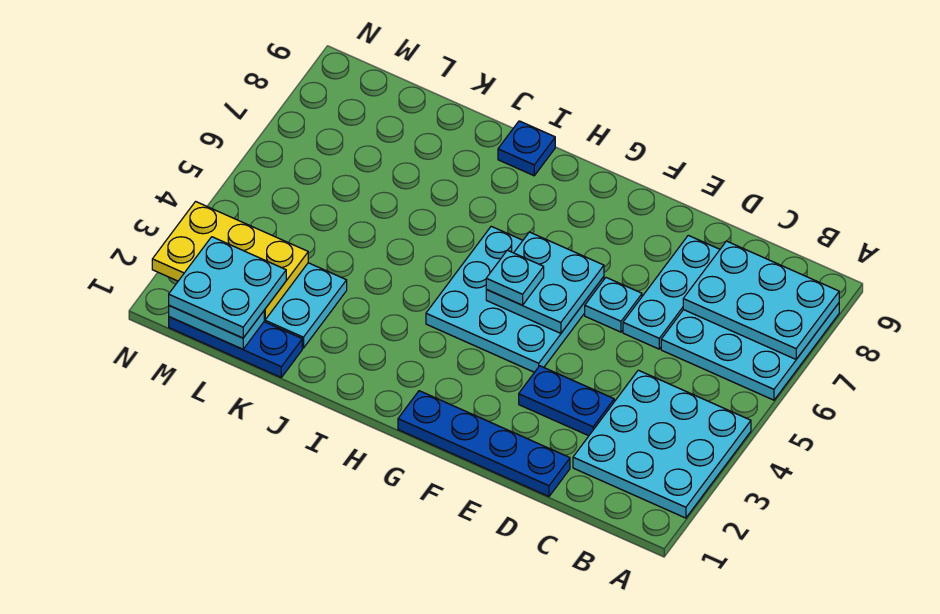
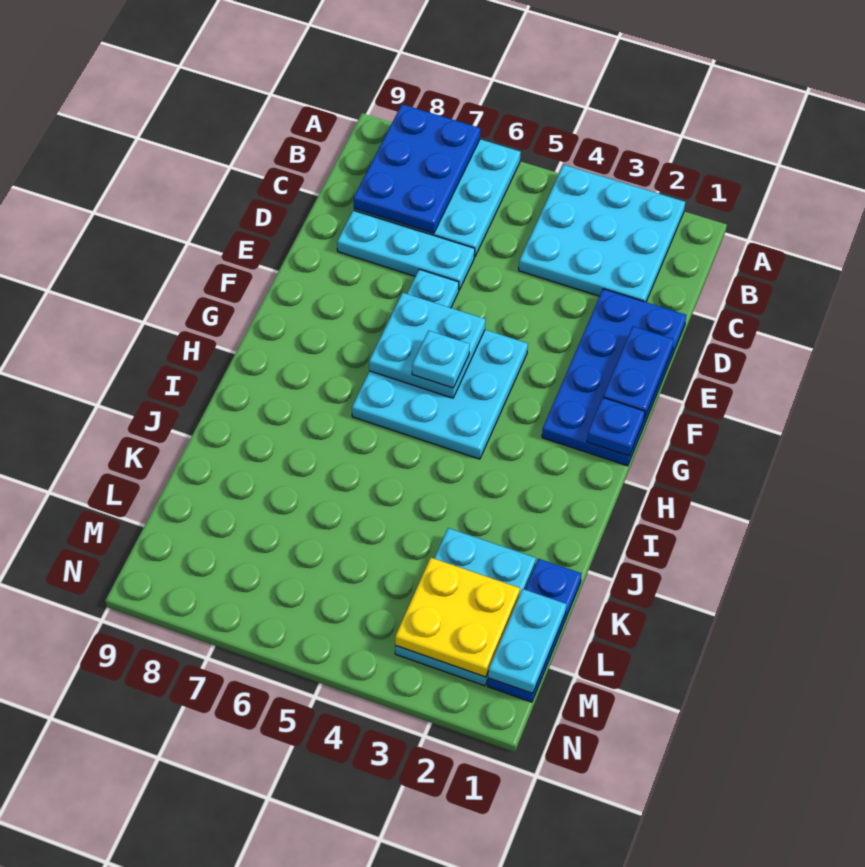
cyan 2x3 plate [683,241,839,359] -> blue 2x3 plate [354,104,480,233]
blue 1x4 plate [398,391,570,496] -> blue 2x4 plate [542,289,686,466]
blue 1x2 plate [519,366,614,436] -> blue 1x2 plate moved to [603,326,674,418]
blue 1x1 plate [498,121,555,176] -> blue 1x1 plate moved to [587,398,645,456]
cyan 2x2 plate [169,237,286,338] -> none
yellow 2x3 plate [152,202,308,320] -> yellow 2x2 plate [395,558,520,677]

